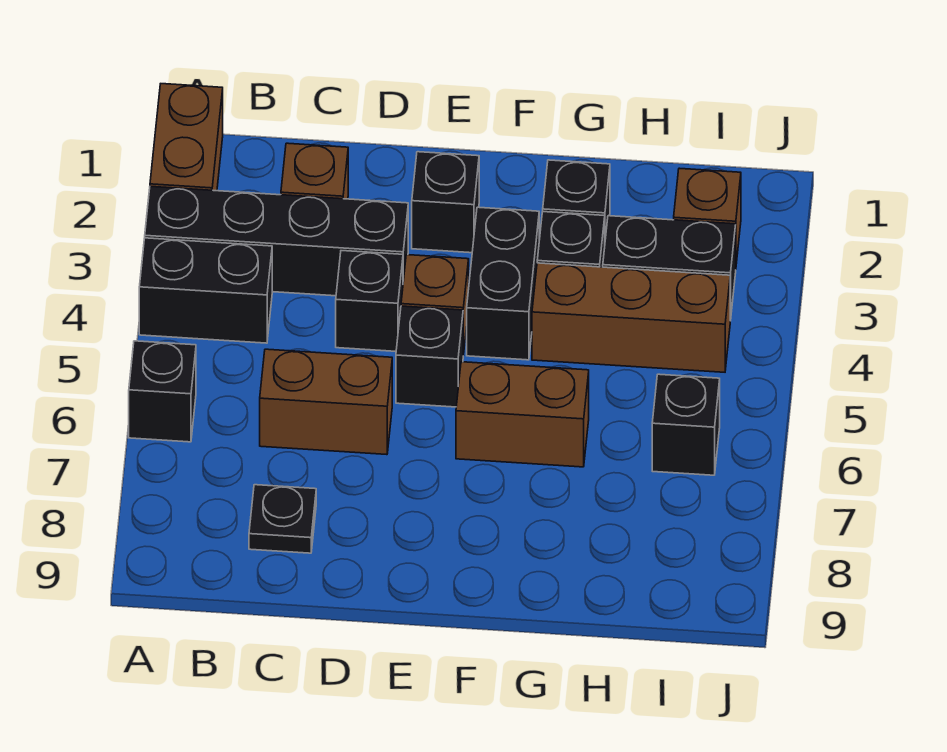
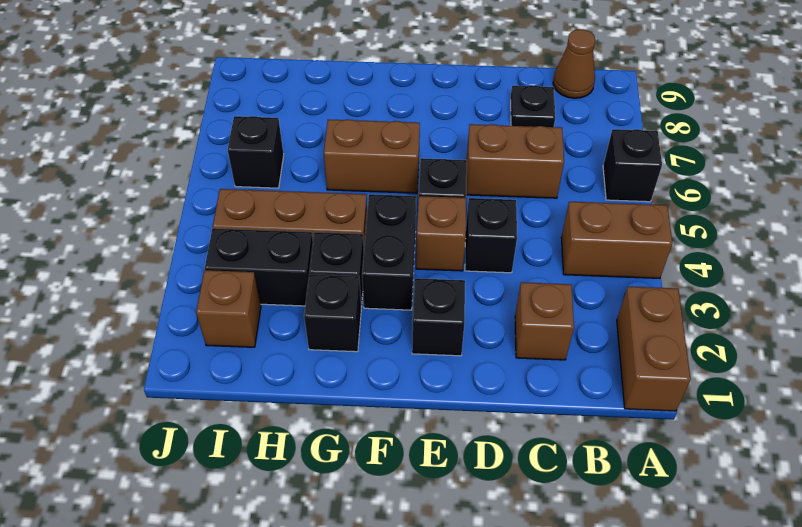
black 1x4 brick [145,186,408,296] -> none
black 1x2 brick [139,238,272,343] -> brown 1x2 brick [561,202,673,278]
none -> brown 1x1 cone [553,29,595,98]

